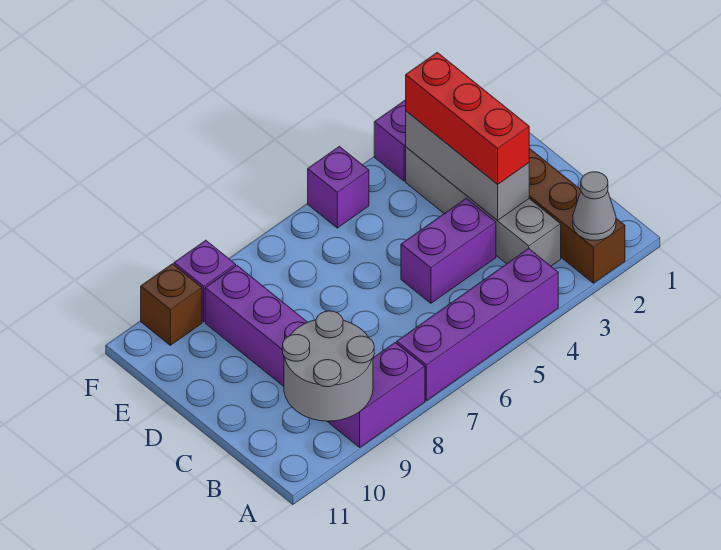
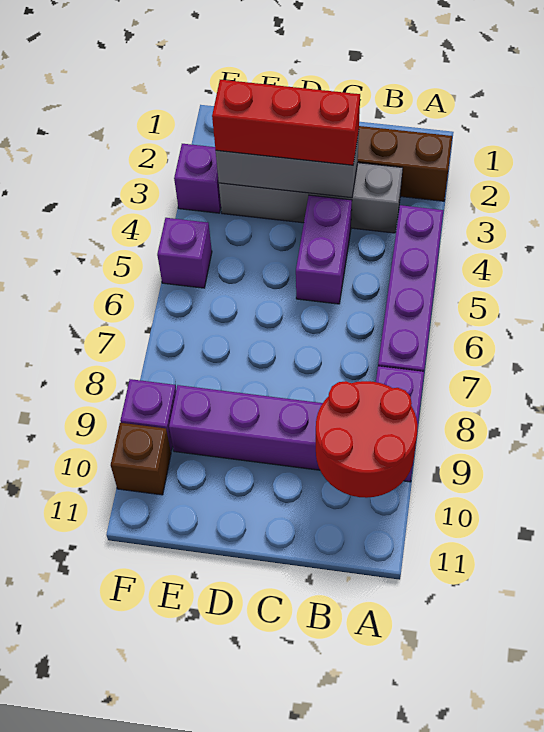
grey 1x1 cone [573,172,616,240] -> none
grey 2x2 round brick [283,311,374,421] -> red 2x2 round brick [316,381,418,498]

